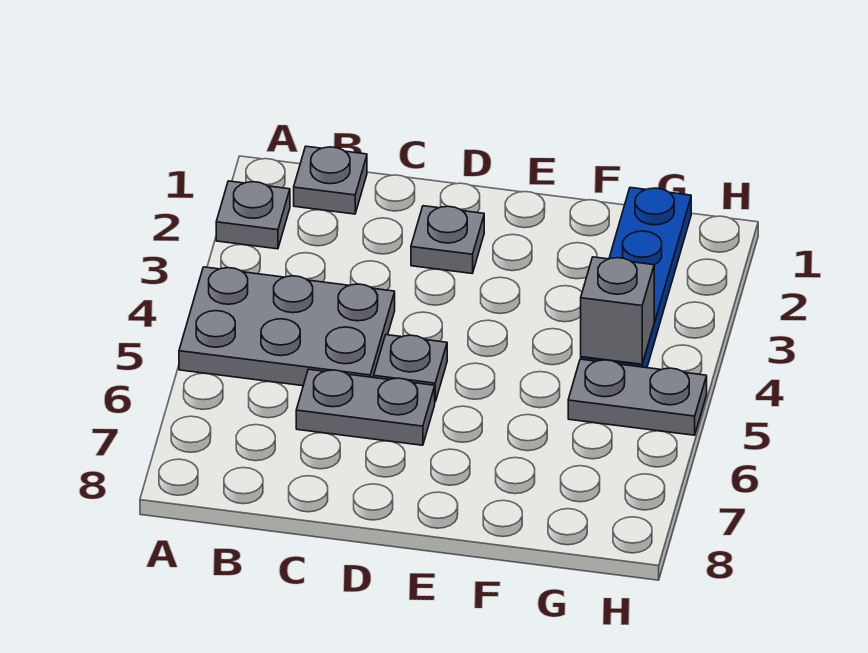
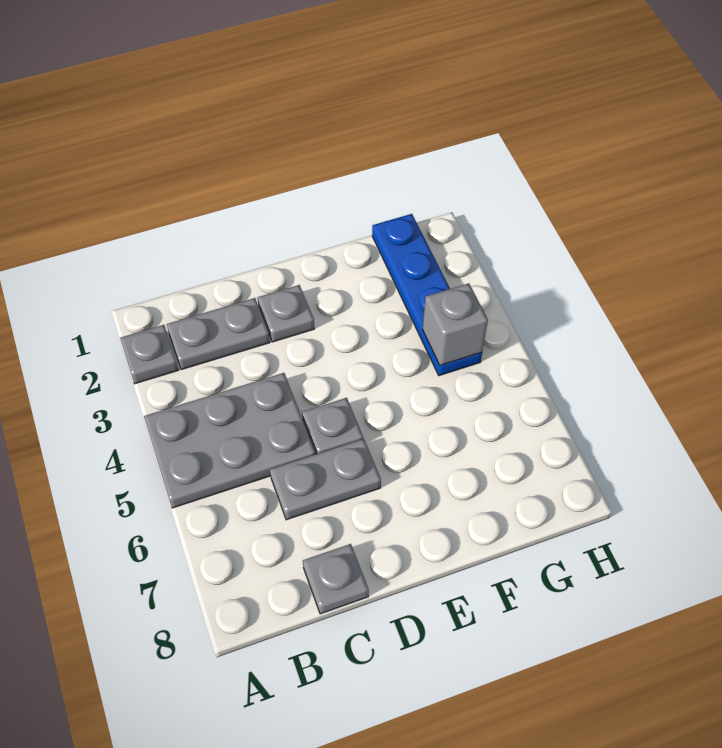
grey 1x1 plate [294,146,367,214] -> grey 1x1 plate moved to [303,544,369,614]
grey 1x2 plate [568,359,707,435] -> grey 1x2 plate moved to [167,298,270,370]

